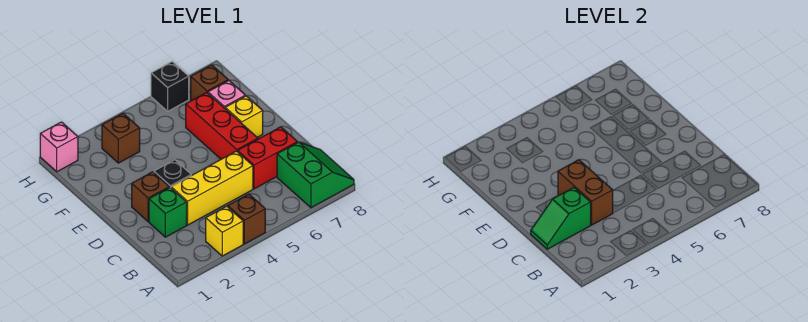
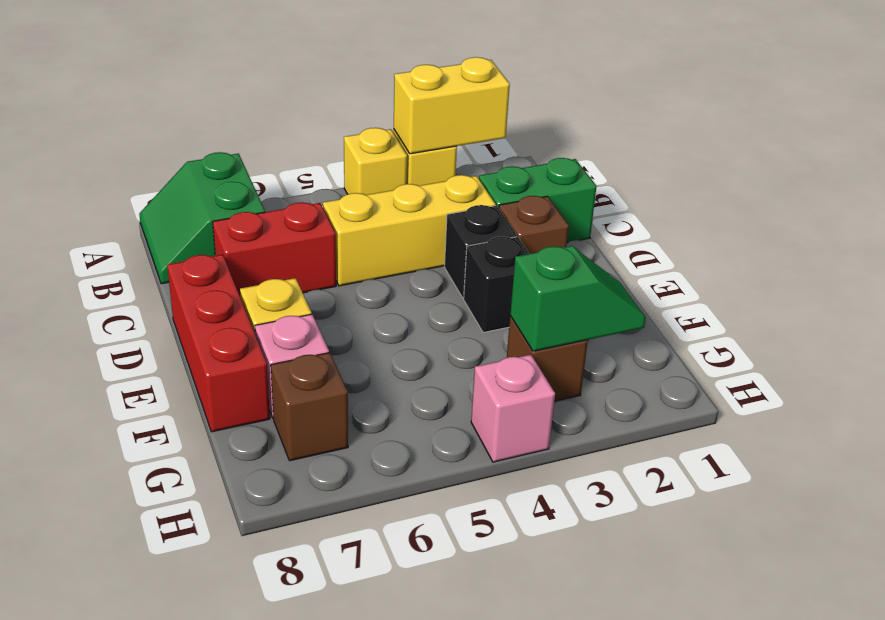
none -> yellow 1x2 brick [394,57,510,154]
brown 1x1 brick [228,194,265,244] -> yellow 1x1 brick [344,128,407,195]
green 1x2 slope [531,188,591,249] -> green 1x2 slope moved to [510,246,646,351]
green 1x1 brick [149,187,187,237] -> green 1x2 brick [479,158,597,243]
brown 1x2 brick [558,160,613,225] -> none
red 1x3 brick [186,93,258,159] -> red 1x3 brick moved to [167,255,270,432]
pink 1x1 brick [40,122,78,172] -> pink 1x1 brick moved to [471,355,555,462]
black 1x1 brick [151,62,189,111] -> black 1x1 brick moved to [464,237,529,333]

